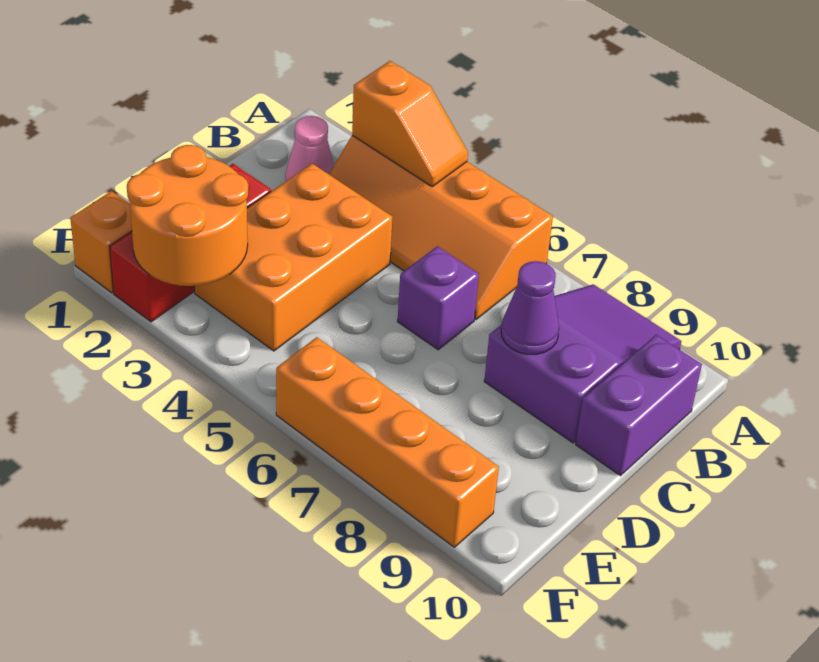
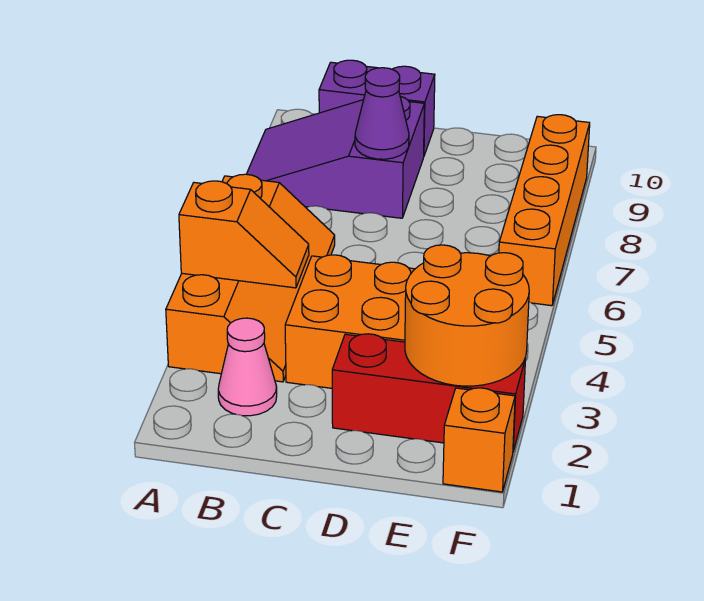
orange 1x2 slope [352,61,468,187] -> orange 1x2 slope turned to [179,181,309,288]
purple 1x1 brick [397,246,479,350] -> none

